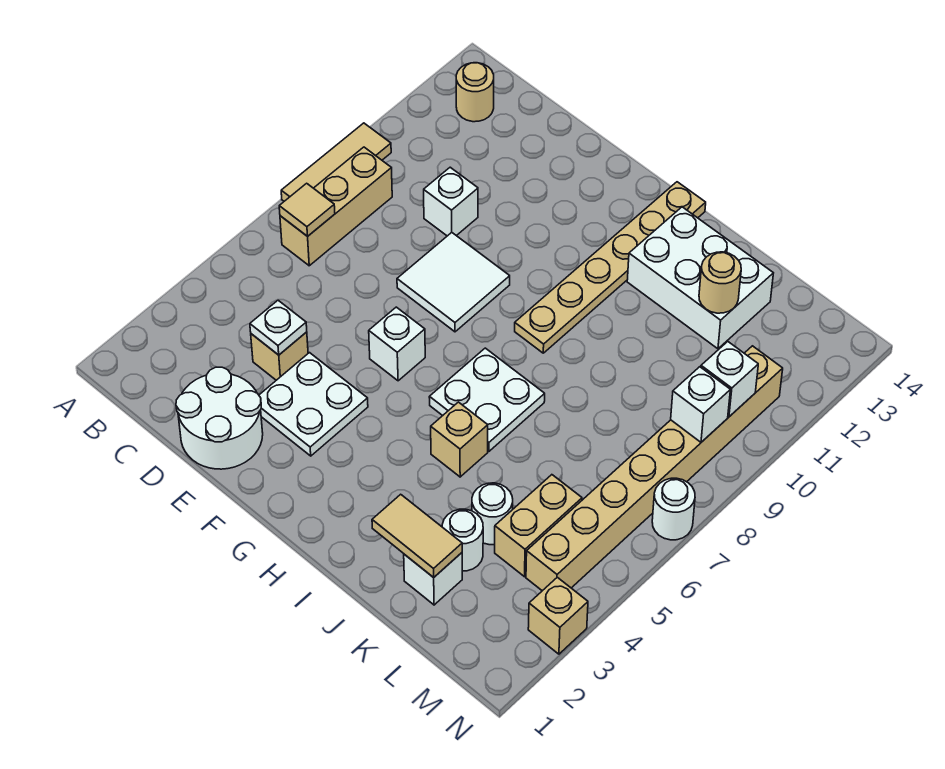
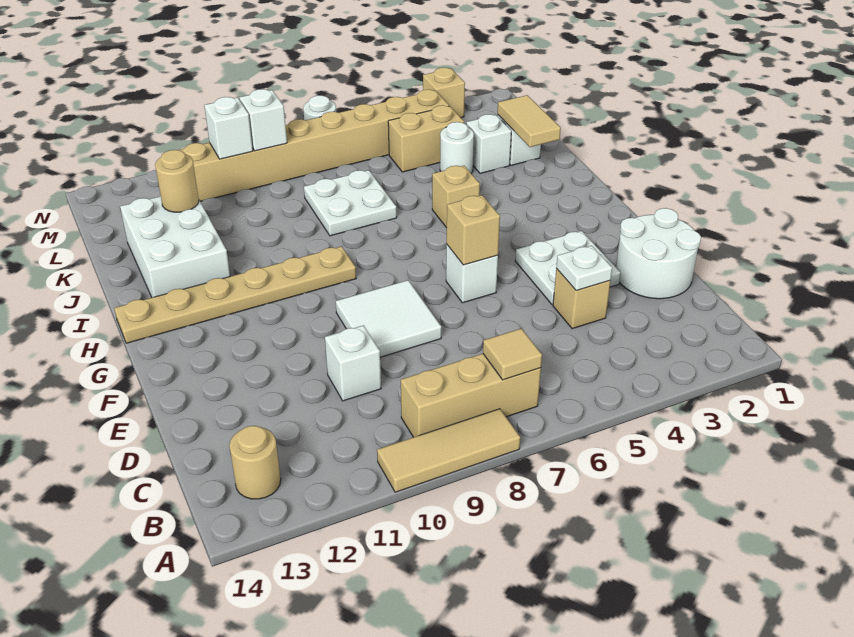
none -> tan 1x1 brick [447,195,500,265]
white 2x2 plate [429,348,545,451] -> white 2x2 plate moved to [304,170,397,236]
white 1x1 round brick [442,509,483,571] -> white 1x1 brick [466,114,511,174]

